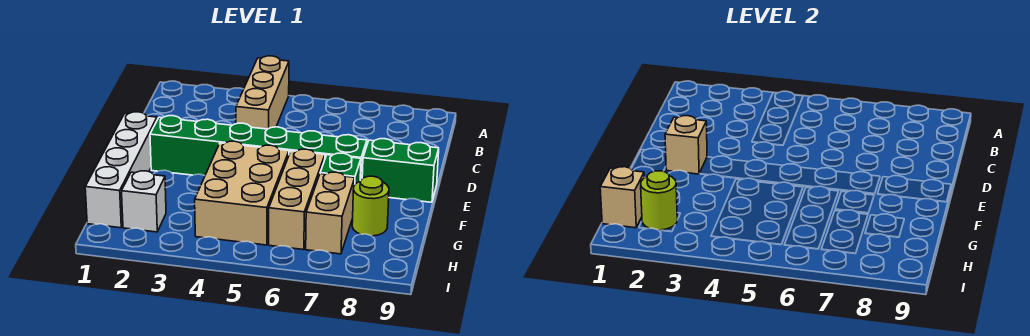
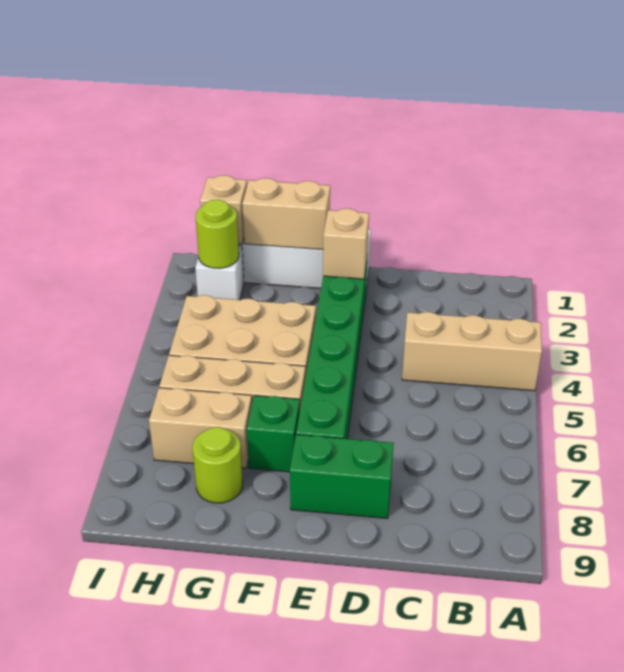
green 1x2 brick [362,139,439,202] -> green 1x2 brick turned to [290,435,394,519]
none -> tan 1x2 brick [242,178,330,249]

